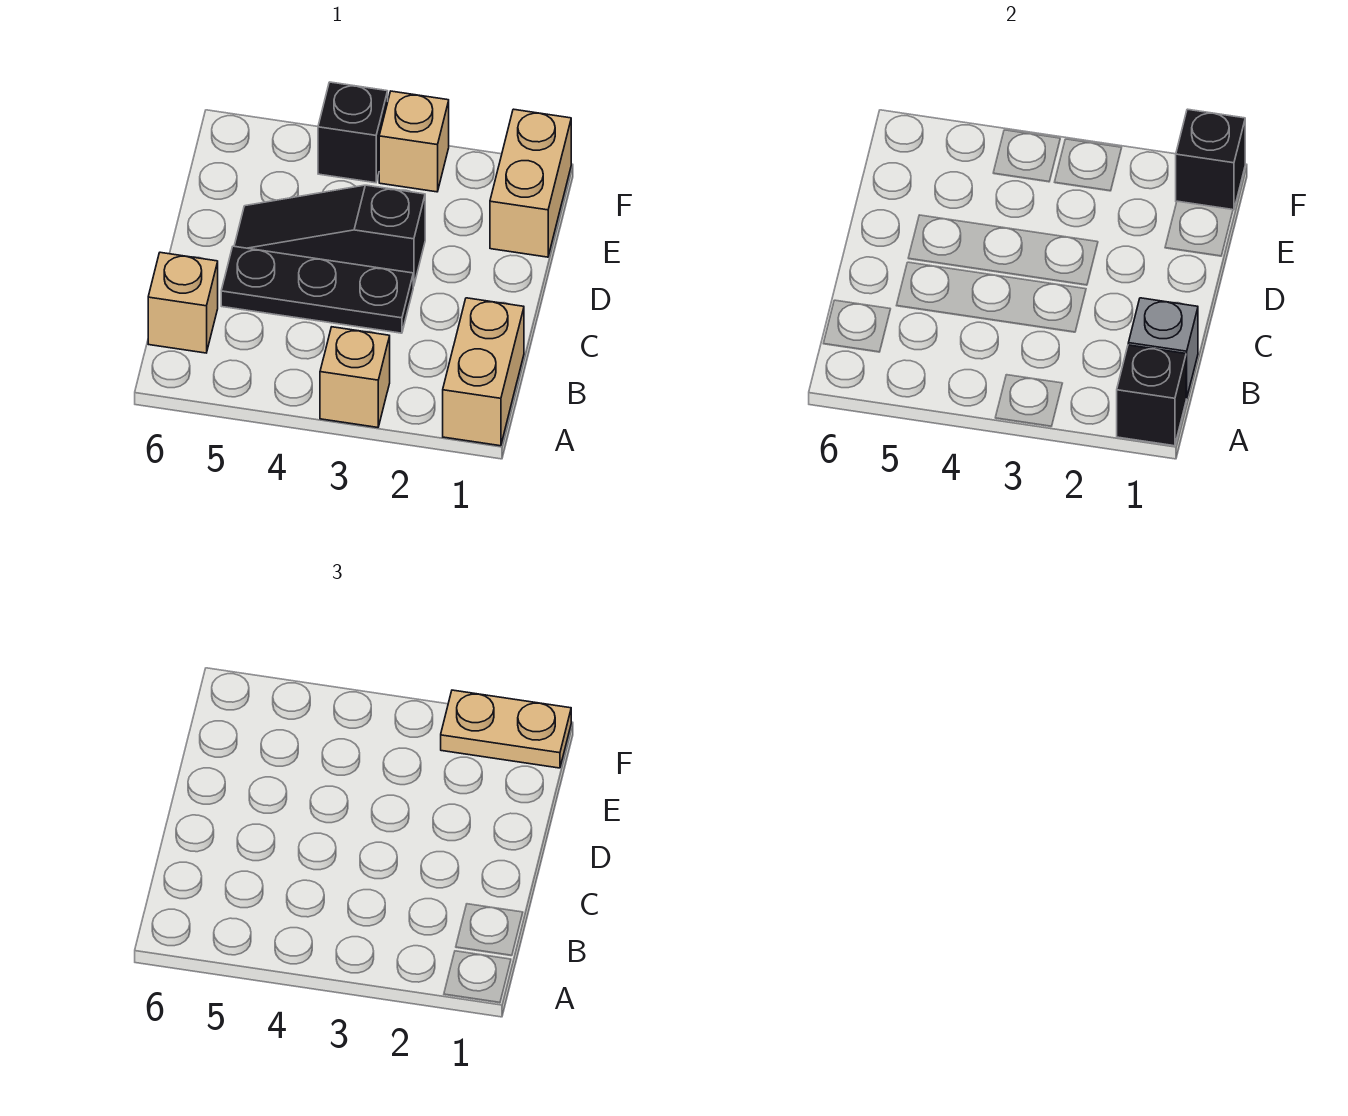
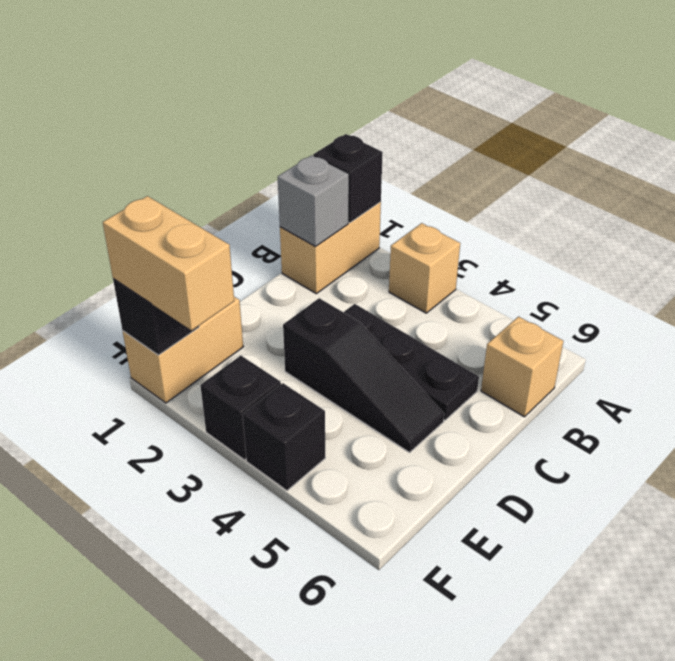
tan 1x2 plate [441,690,571,768] -> tan 1x2 brick [103,196,234,330]
tan 1x1 brick [379,91,449,192] -> black 1x1 brick [200,356,281,460]

